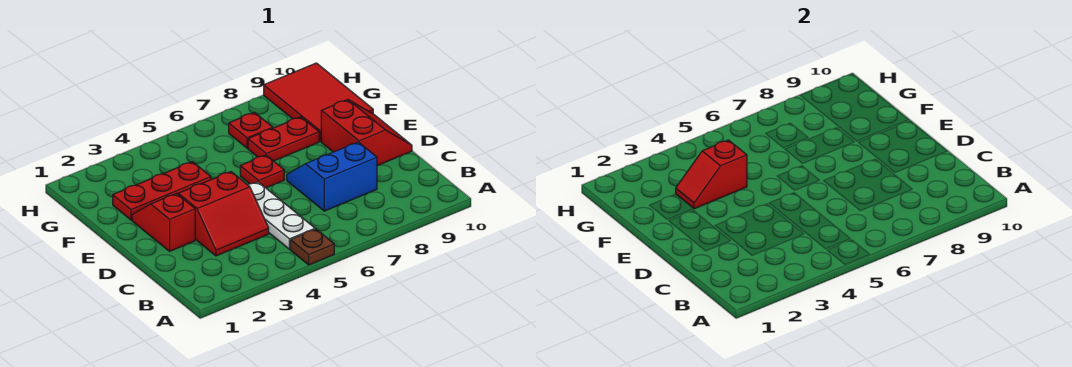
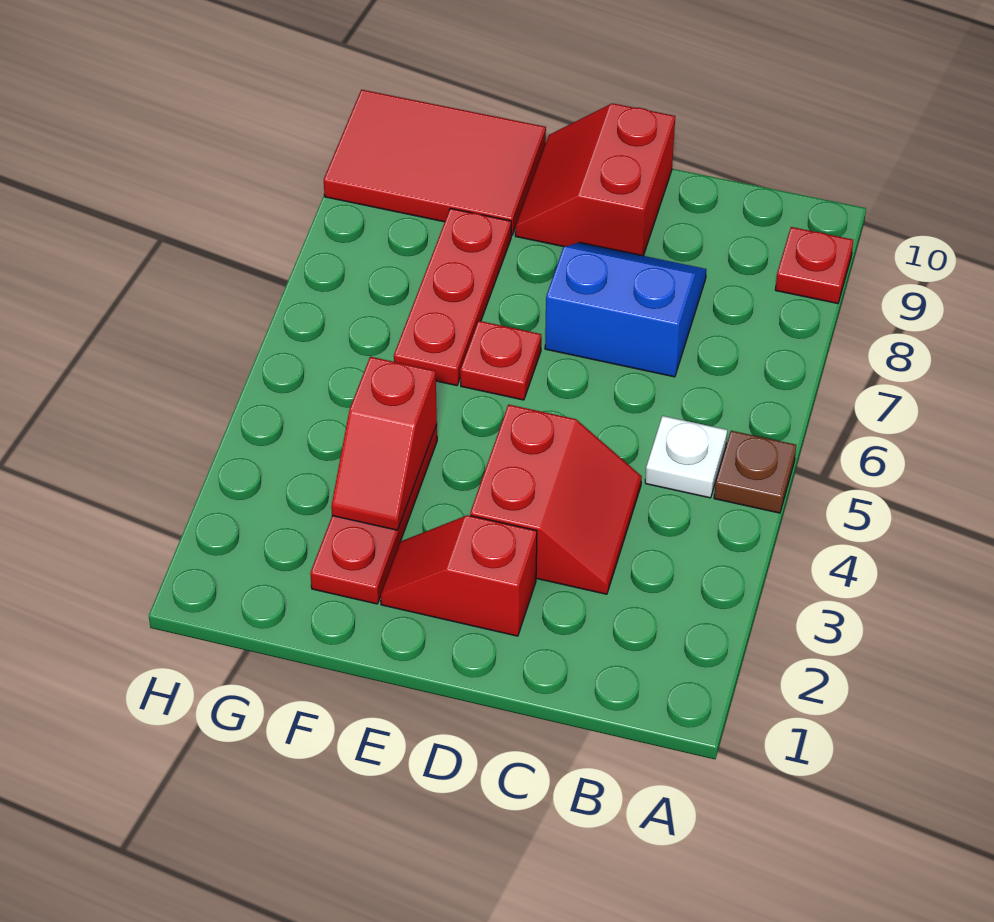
white 1x3 plate [248,182,315,249] -> white 1x1 plate [645,416,727,498]
blue 2x2 slope [287,142,377,211] -> blue 2x2 slope turned to [545,243,706,377]
red 2x2 slope [321,100,412,166] -> red 2x2 slope turned to [515,103,675,256]
red 1x2 plate [248,117,319,161] -> red 1x3 plate [394,208,511,386]
red 1x1 plate [229,112,273,148] -> red 1x1 plate moved to [775,227,853,304]

